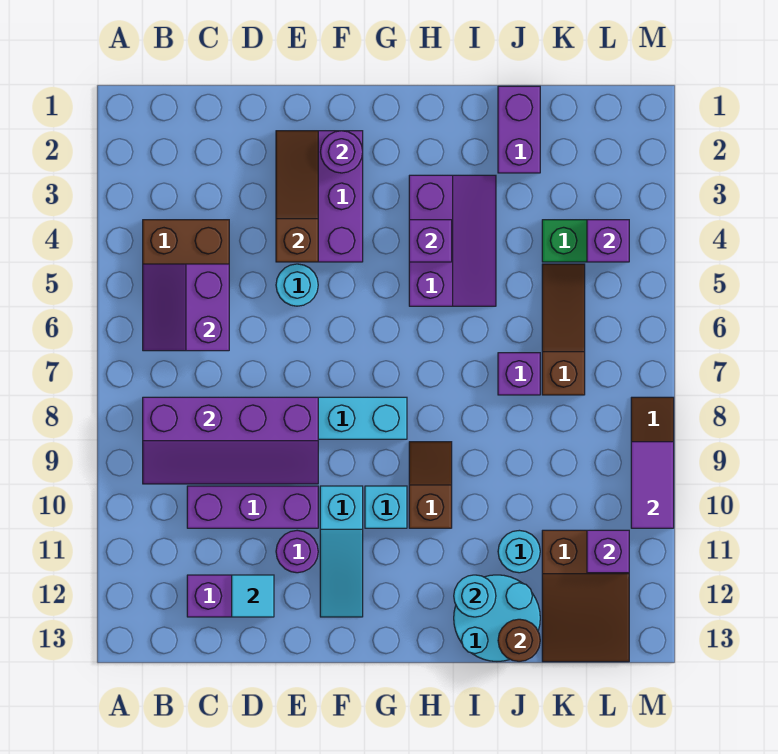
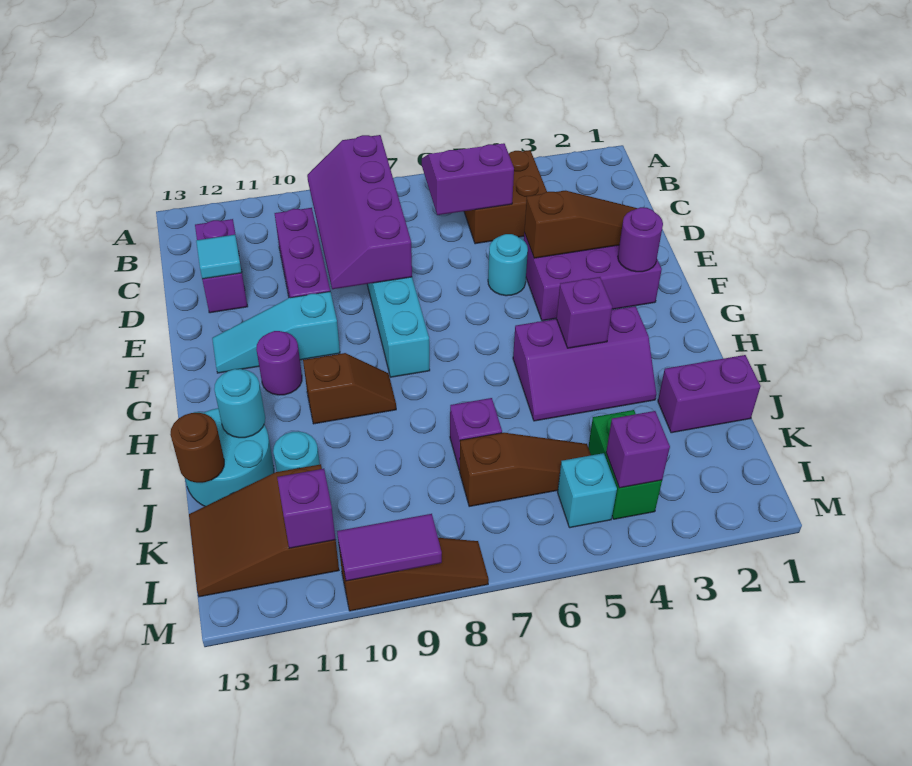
purple 1x1 round brick [276,530,318,573] -> purple 1x1 round brick moved to [256,331,302,395]
cyan 1x1 brick [365,486,407,528] -> cyan 1x1 brick moved to [558,453,617,528]

